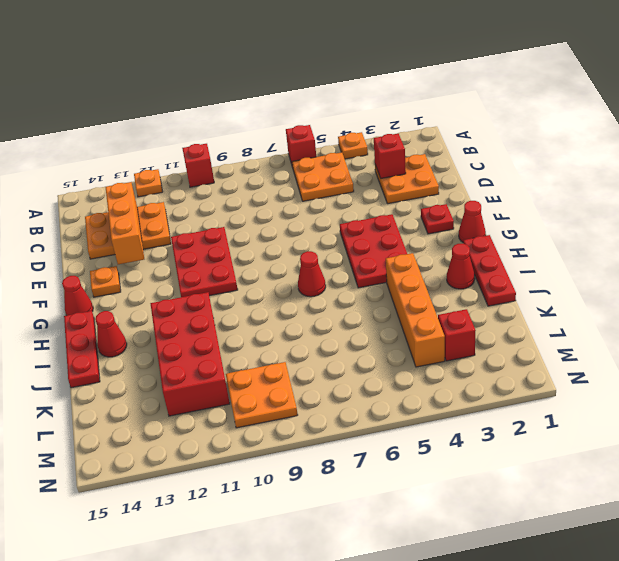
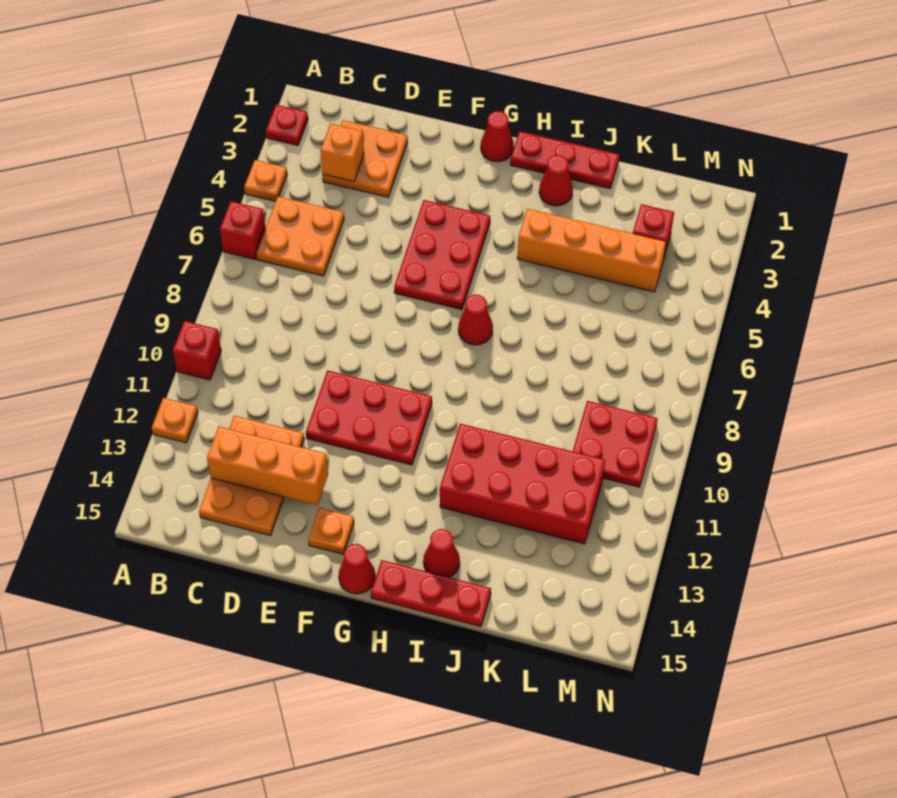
red 1x1 brick [374,134,406,178] -> orange 1x1 brick [320,123,364,182]
red 1x1 plate [421,204,454,234] -> red 1x1 plate moved to [266,105,308,146]
red 2x3 plate [340,214,407,288] -> red 2x3 plate turned to [394,200,490,310]
orange 2x2 plate [226,362,298,428] -> red 2x2 plate [573,401,658,487]

